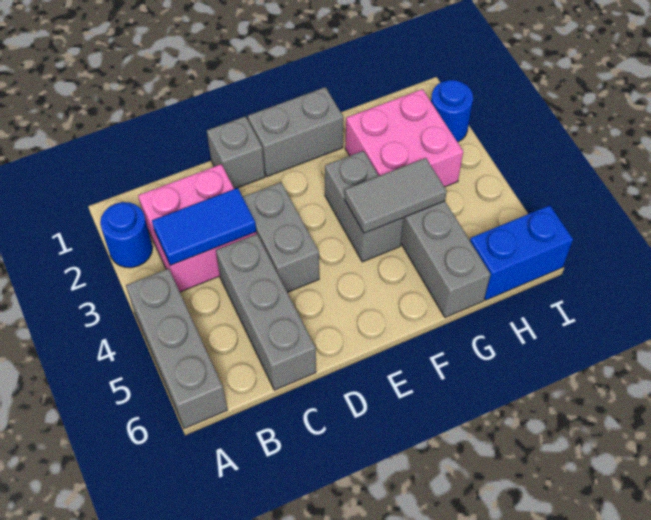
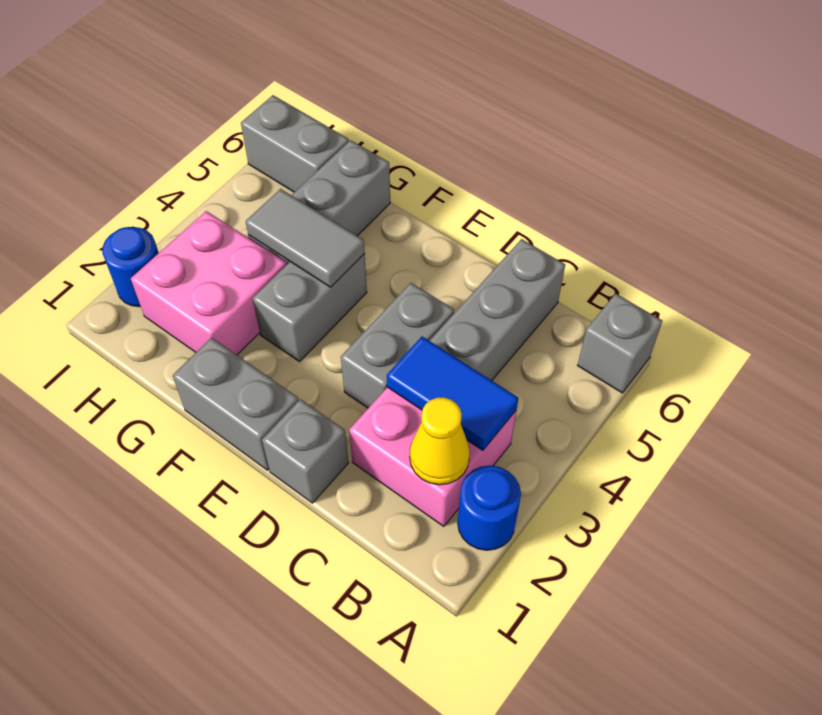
grey 1x3 brick [126,269,227,429] -> grey 1x1 brick [578,294,662,393]
none -> yellow 1x1 cone [410,397,470,485]
blue 1x2 brick [470,205,573,300] -> grey 1x2 brick [241,95,349,192]

